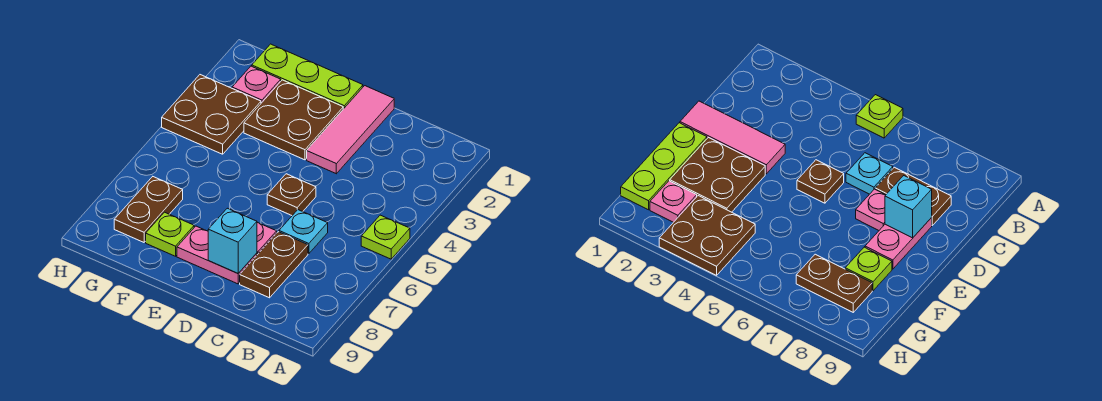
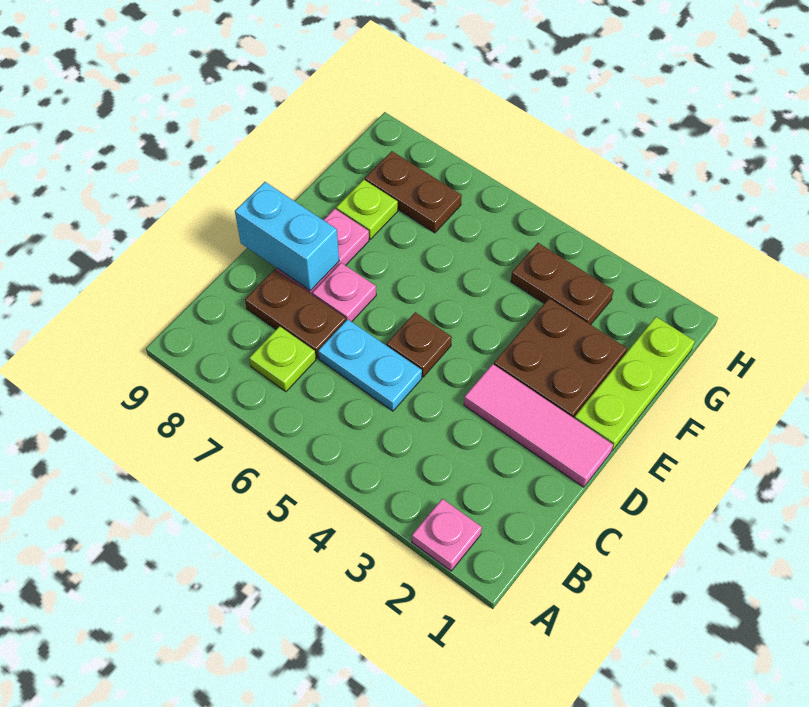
lime 1x1 plate [361,215,410,259] -> lime 1x1 plate moved to [249,326,316,392]
cyan 1x1 plate [279,210,328,254] -> cyan 1x2 plate [318,319,422,411]
cyan 1x1 brick [208,208,257,273] -> cyan 1x2 brick [235,182,339,291]
pink 1x1 plate [232,66,281,103] -> pink 1x1 plate moved to [412,499,482,571]
brown 2x2 plate [162,75,261,154] -> brown 1x2 plate [511,243,614,325]

